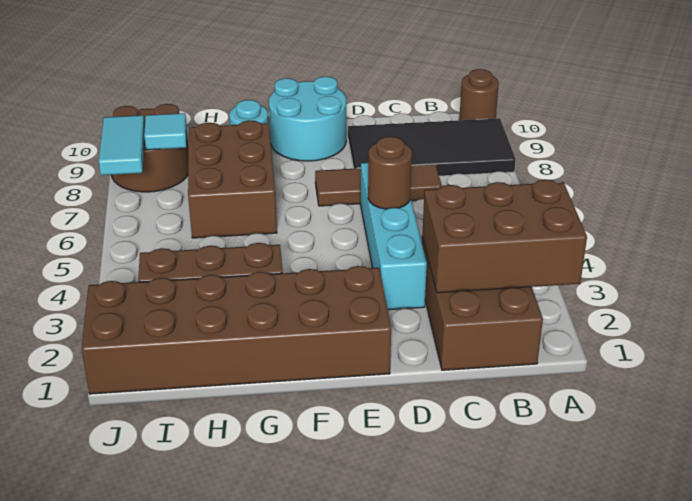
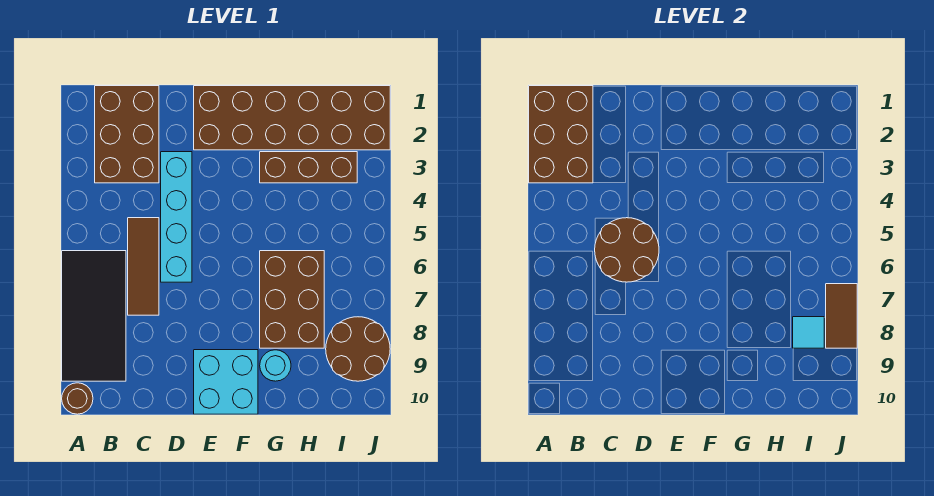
brown 2x3 brick [422,180,587,293] -> brown 2x3 brick turned to [529,86,593,183]
black 2x4 tile [348,118,516,176] -> black 2x4 tile turned to [62,251,126,381]
brown 1x3 tile [315,164,442,206] -> brown 1x3 tile turned to [128,218,159,315]
brown 1x1 round brick [368,137,412,209] -> brown 2x2 round brick [595,218,659,282]
cyan 2x2 round brick [269,77,346,161] -> cyan 2x2 brick [194,350,258,414]
cyan 1x2 tile [99,115,145,175] -> brown 1x2 tile [826,284,857,348]

